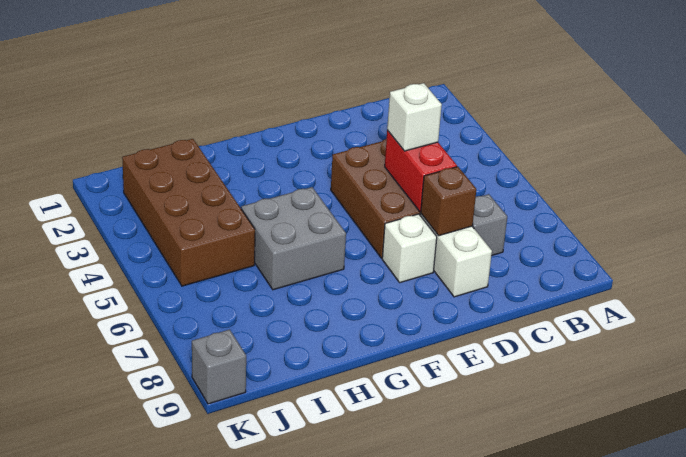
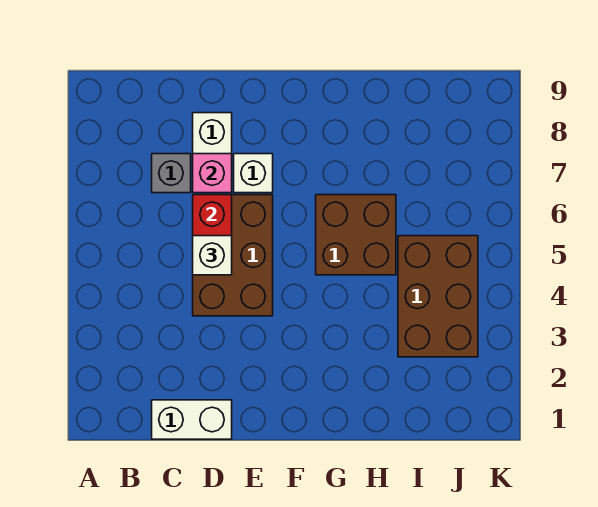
none -> white 1x2 brick [152,400,232,439]
brown 1x1 brick [421,167,476,236] -> pink 1x1 brick [193,154,232,193]
grey 2x2 brick [241,187,346,290] -> brown 2x2 brick [316,195,396,275]
brown 2x4 brick [122,139,255,286] -> brown 2x3 brick [398,236,478,357]
grey 1x1 brick [192,330,246,404] -> none

